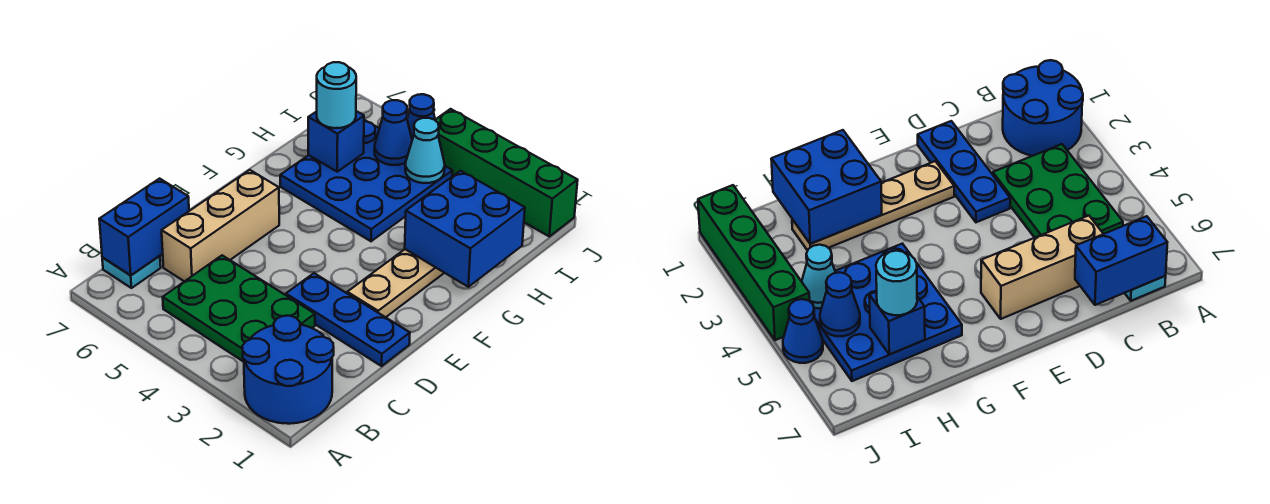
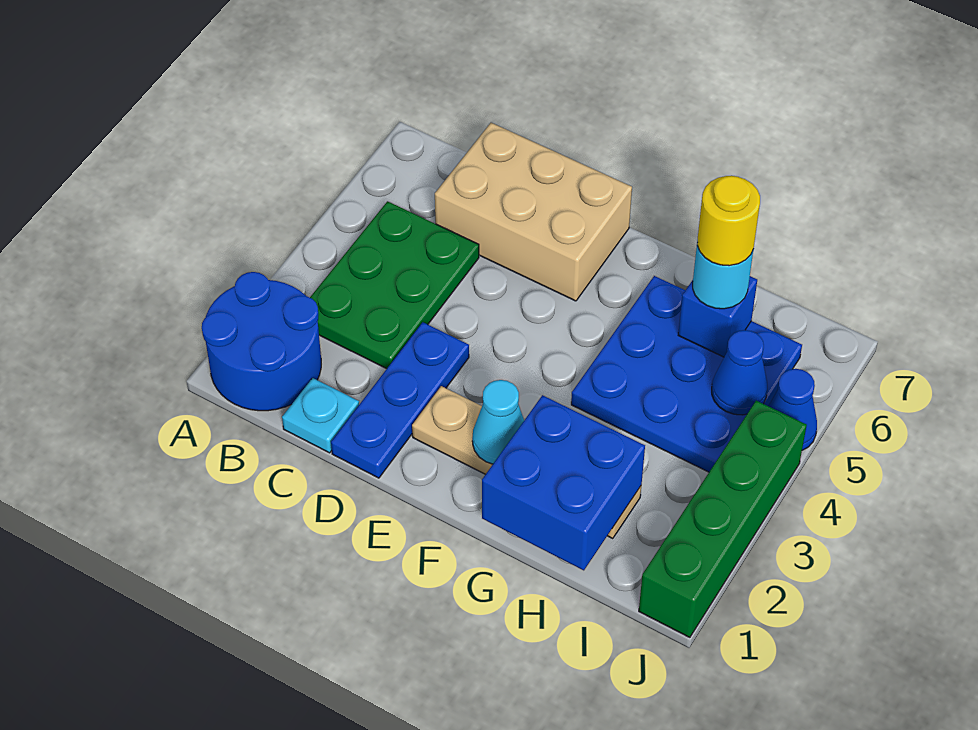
cyan 1x1 plate [102,256,161,288] -> cyan 1x1 plate moved to [282,378,359,453]
blue 1x2 brick [99,179,189,275] -> none
tan 1x3 brick [162,170,279,281] -> tan 2x3 brick [435,123,632,301]
none -> yellow 1x1 round brick [697,176,760,266]
cyan 1x1 cone [405,118,445,183] -> cyan 1x1 cone moved to [472,380,524,464]

